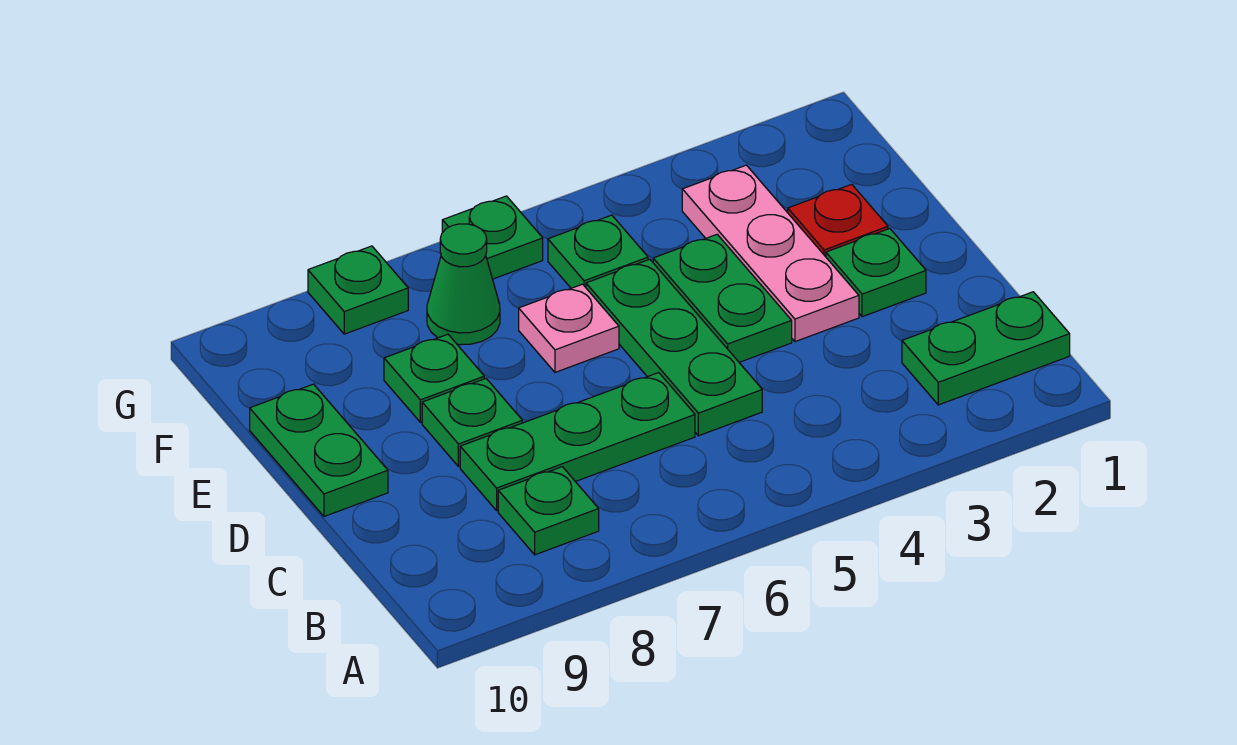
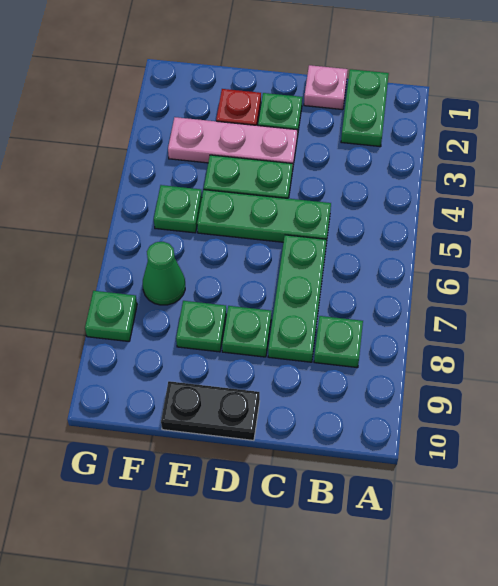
green 1x2 plate [250,384,388,516] -> black 1x2 plate [161,381,260,440]
pink 1x1 plate [519,284,619,372] -> pink 1x1 plate moved to [304,65,348,110]
green 1x1 plate [442,196,543,279] -> none

